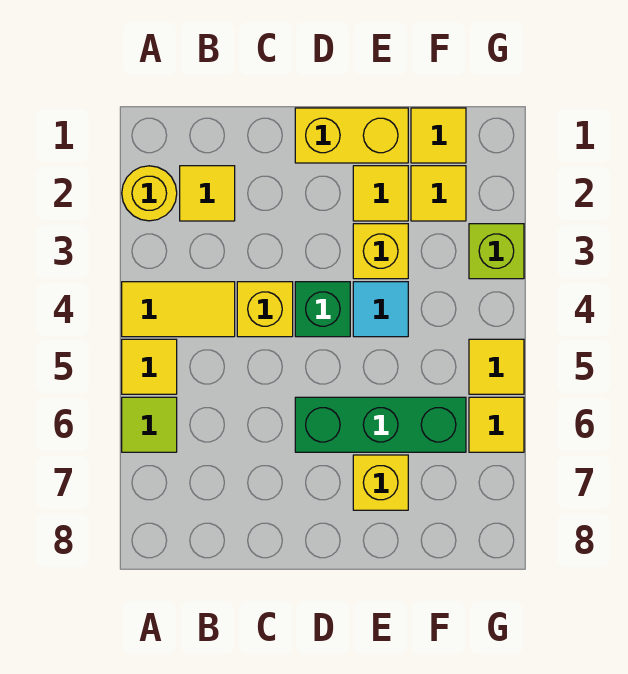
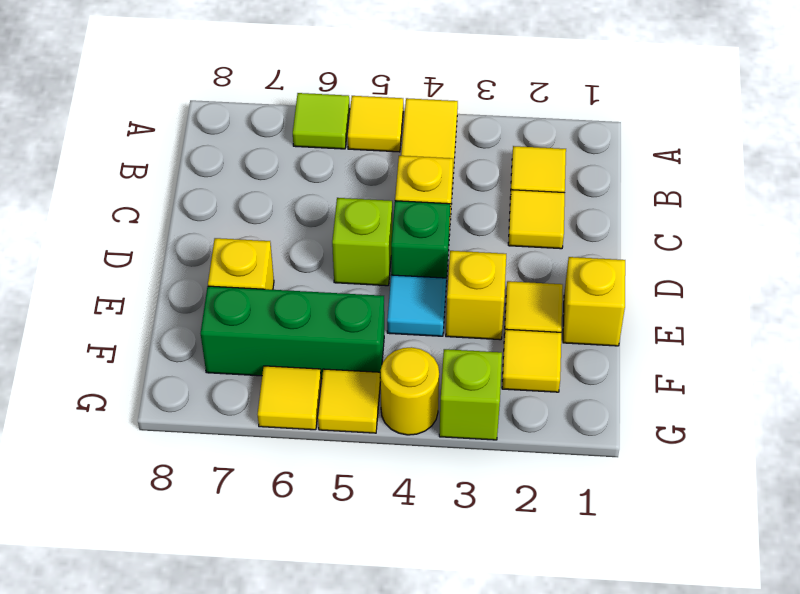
yellow 1x1 round brick [122,166,177,221] -> yellow 1x1 round brick moved to [381,347,439,435]
yellow 1x2 brick [295,108,408,163] -> yellow 1x1 brick [563,257,625,346]
none -> lime 1x1 brick [332,198,392,286]
green 1x3 brick [295,397,466,452] -> green 1x3 brick turned to [201,286,384,382]
yellow 1x1 tile [411,108,466,163] -> yellow 1x1 tile moved to [508,190,565,249]

